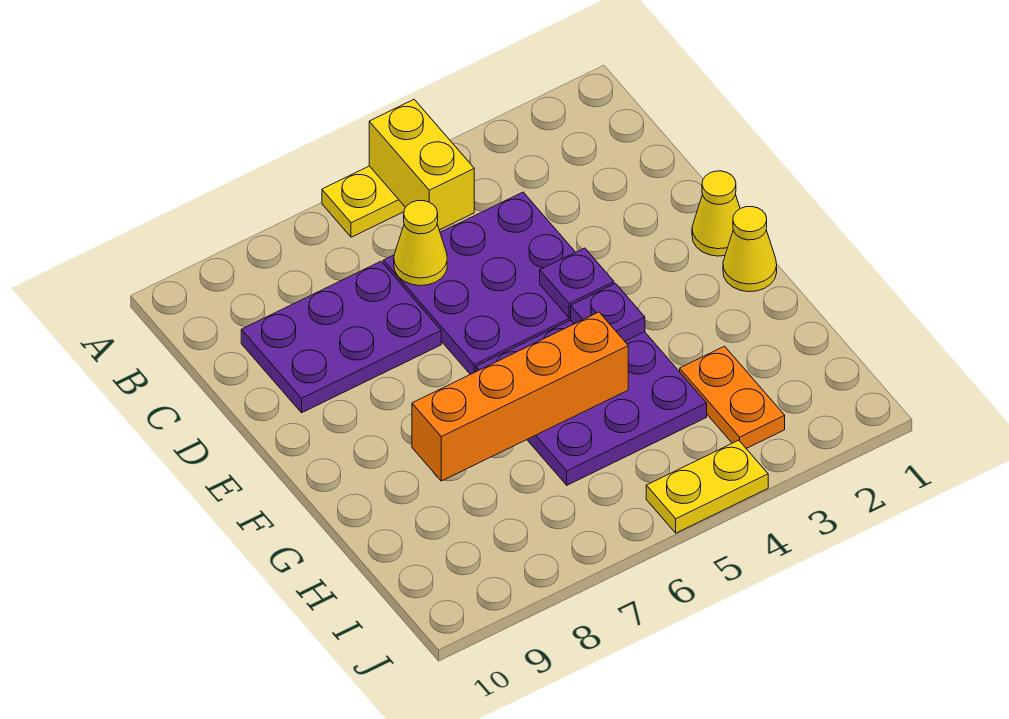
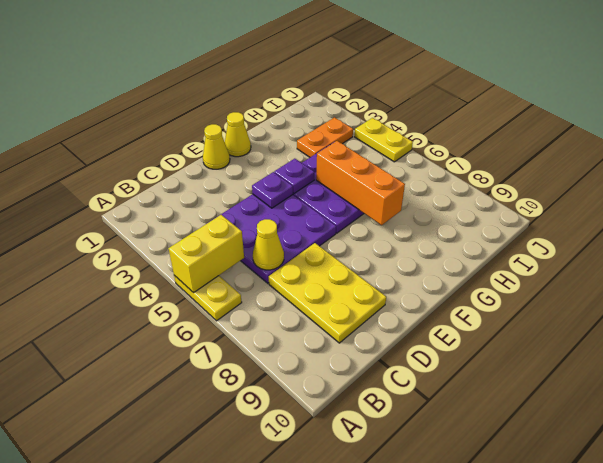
purple 2x3 plate [241,261,441,413] -> yellow 2x3 plate [269,243,386,343]
orange 1x4 brick [412,312,628,481] -> orange 1x3 brick [316,141,405,225]

